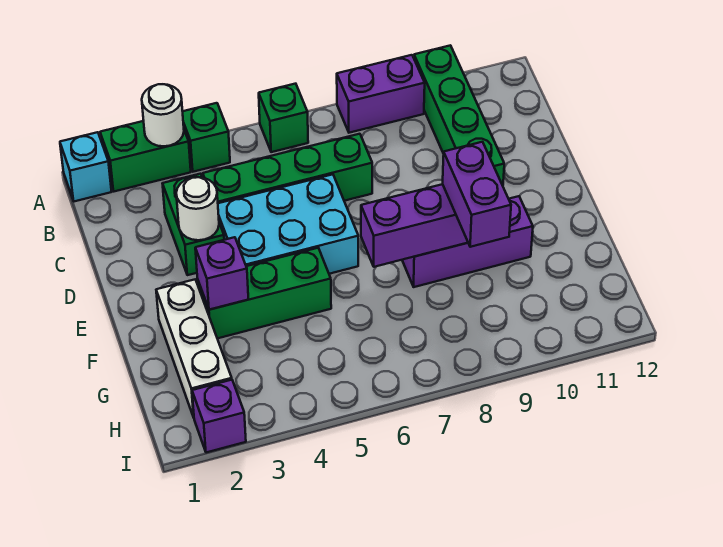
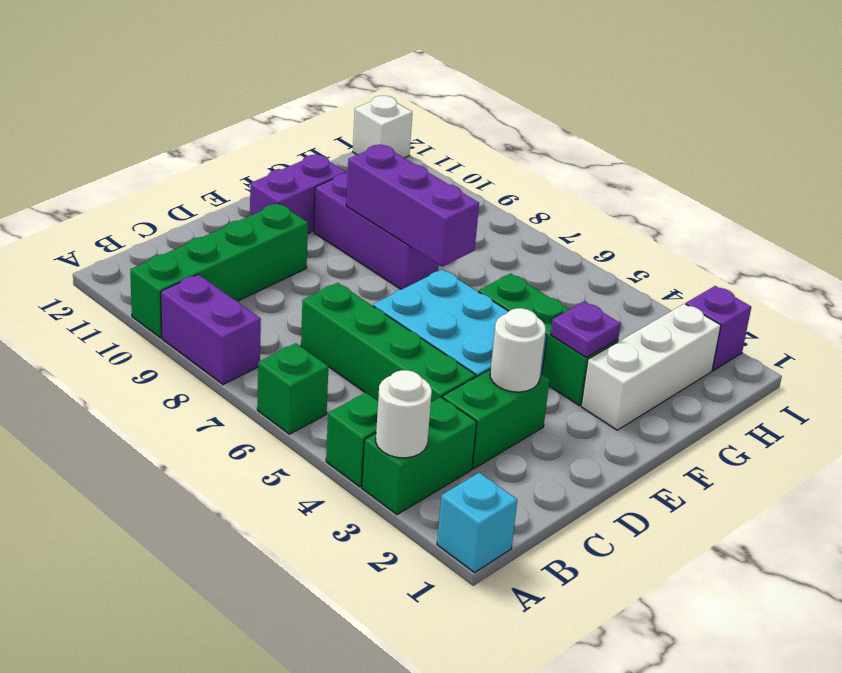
green 1x2 brick [100,121,191,191] -> green 1x2 brick turned to [362,397,477,515]
purple 1x1 brick [195,237,248,310] -> purple 1x1 plate [551,302,621,358]
purple 1x2 brick [443,142,511,247] -> purple 1x2 brick moved to [250,154,346,233]
none -> white 1x1 brick [353,96,412,158]

